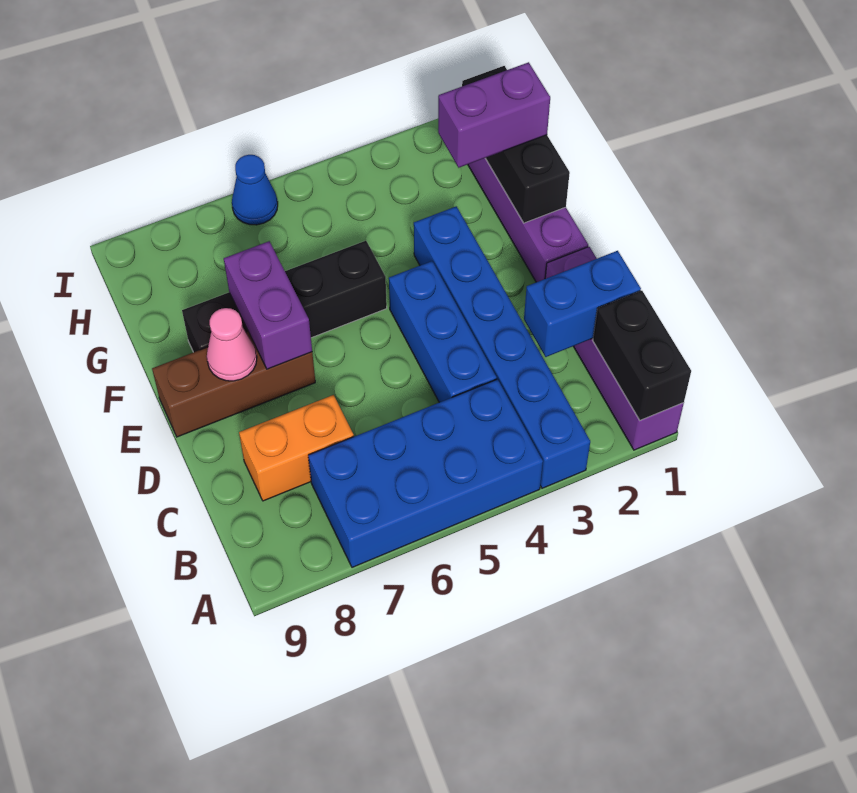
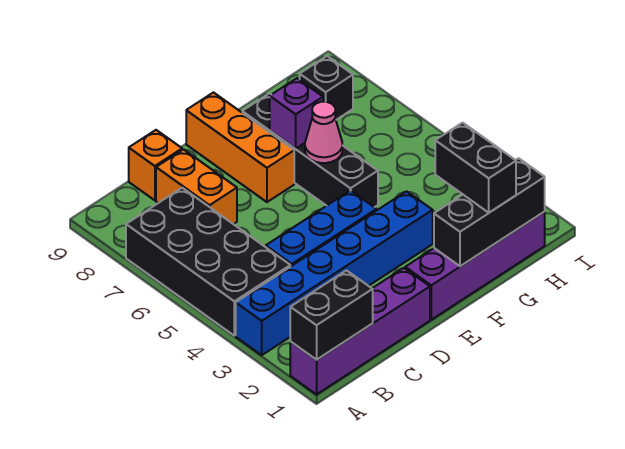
blue 2x4 brick [308,379,543,567] -> black 2x4 brick [126,188,290,336]
blue 1x2 brick [524,251,641,357] -> none
none -> orange 1x1 brick [129,130,182,200]
brown 1x3 brick [152,332,315,437] -> orange 1x3 brick [186,93,294,202]
purple 1x2 brick [224,241,312,369] -> purple 1x1 brick [270,78,323,148]
pink 1x1 cone [207,308,257,381] -> pink 1x1 cone moved to [305,102,342,163]
purple 1x2 brick [438,62,550,168] -> black 1x2 brick [435,123,516,213]
none -> black 1x1 brick [300,56,353,120]
blue 1x1 cone [232,155,278,225] -> none

